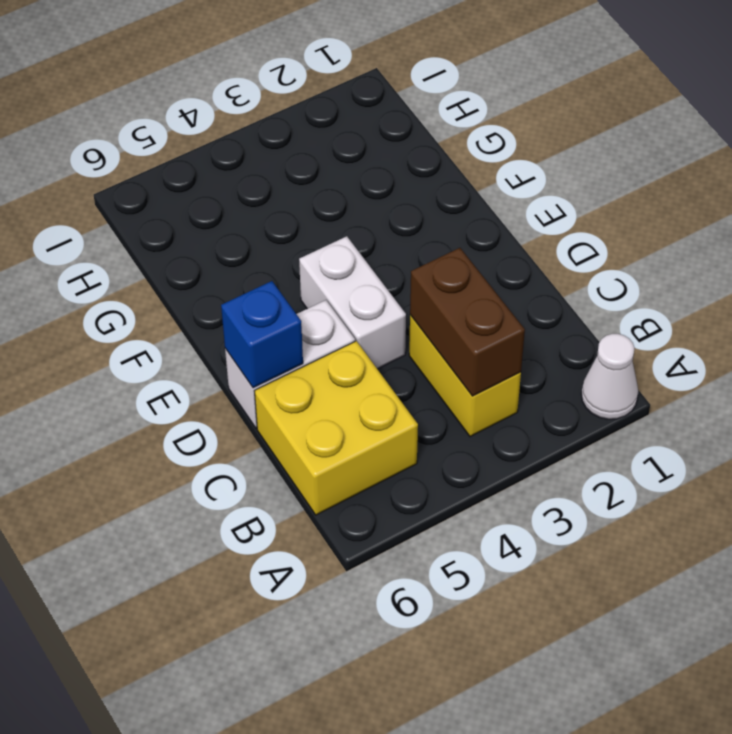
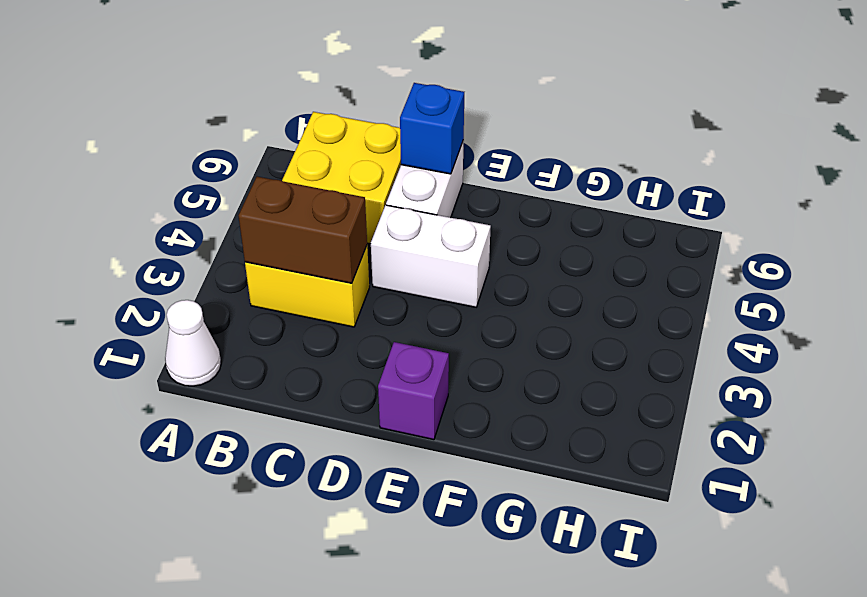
none -> purple 1x1 brick [378,342,449,440]

